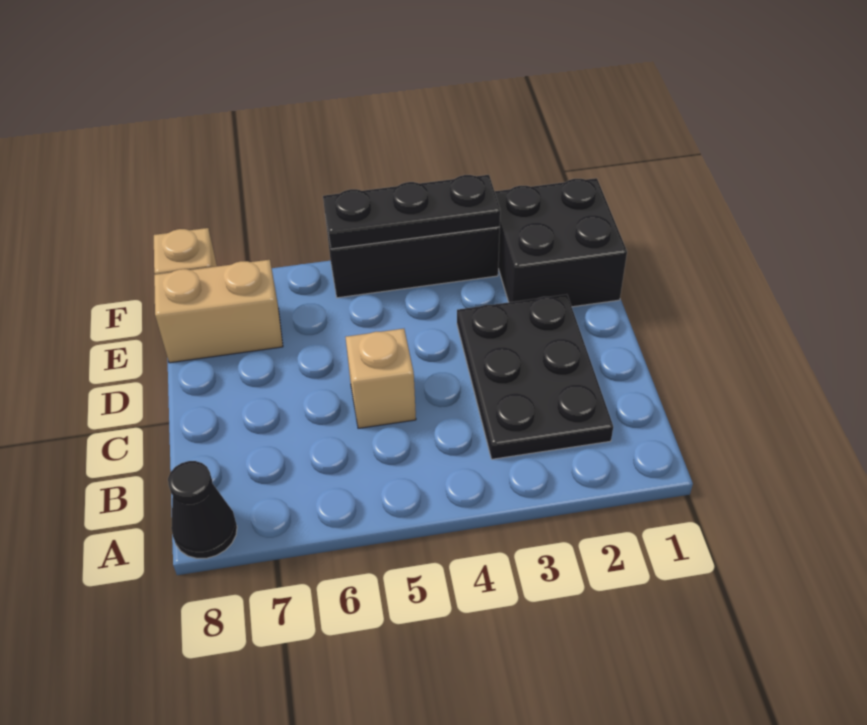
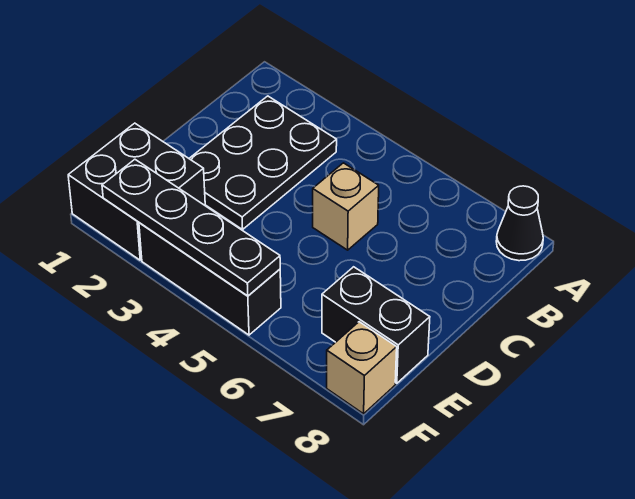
tan 1x2 brick [154,260,283,363] -> black 1x2 brick [322,267,430,383]
black 1x3 plate [323,175,500,249] -> black 1x4 plate [102,159,280,296]

